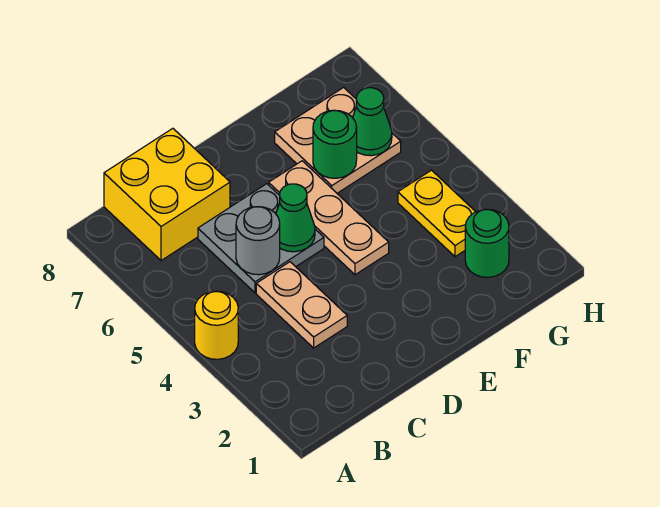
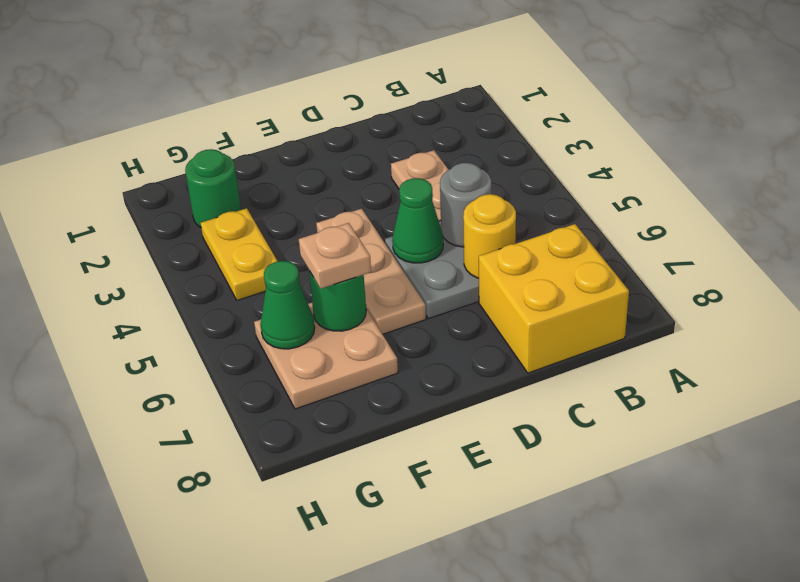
yellow 1x1 round brick [195,291,238,359] -> yellow 1x1 round brick moved to [463,194,516,278]
none -> tan 1x1 plate [299,223,371,289]

